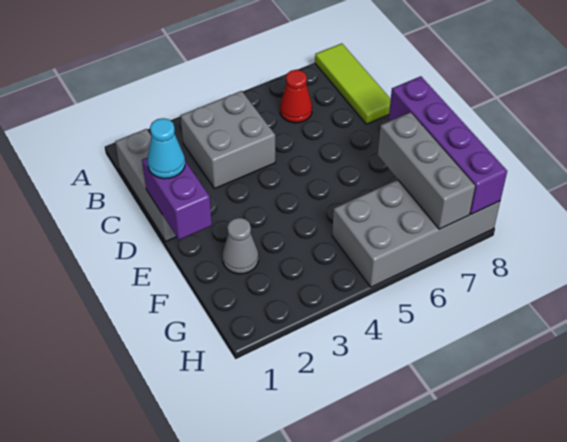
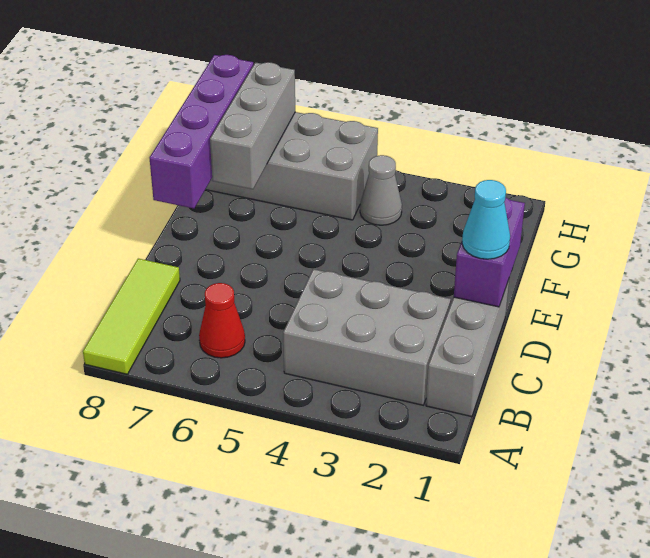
grey 2x2 brick [180,91,275,189] -> grey 2x3 brick [283,269,451,405]
grey 1x1 cone [223,218,258,274] -> grey 1x1 cone moved to [360,155,402,225]

